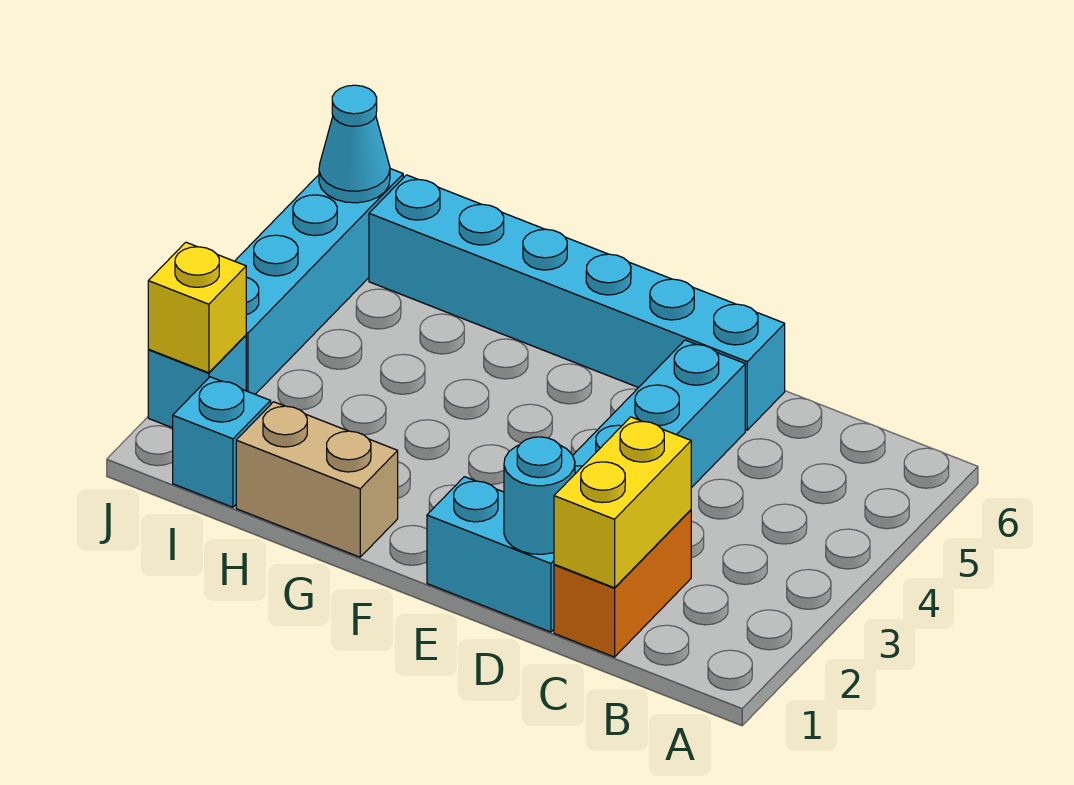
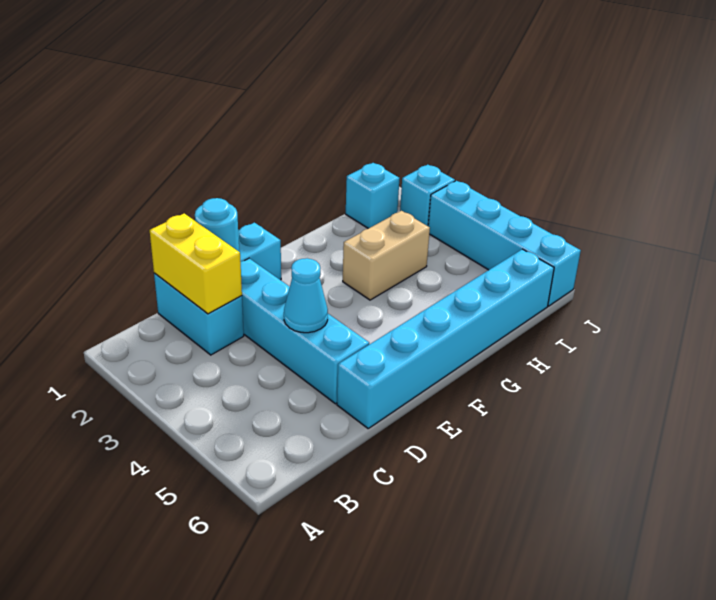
orange 1x2 brick [554,510,691,657] -> cyan 1x2 brick [154,273,244,355]
tan 1x2 brick [236,402,398,557] -> tan 1x2 brick moved to [343,211,430,300]
yellow 1x1 brick [148,242,246,373] -> none
cyan 1x1 cone [319,85,390,203] -> cyan 1x1 cone moved to [284,258,328,333]

